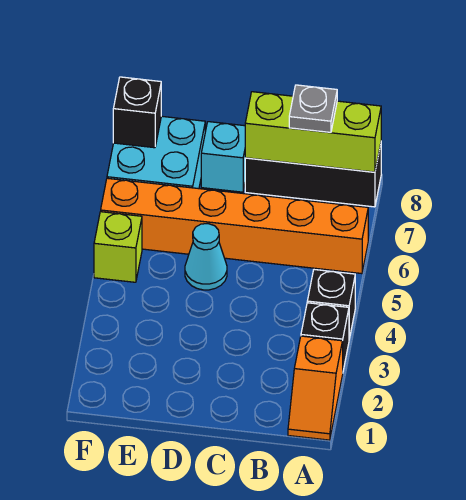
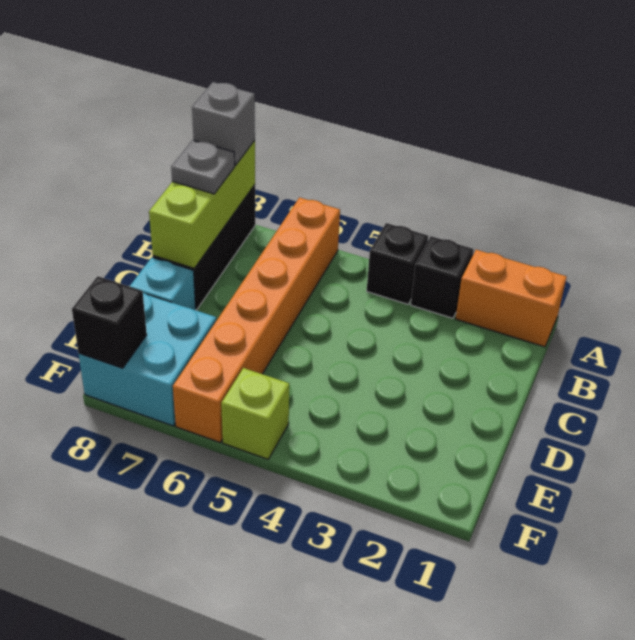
orange 1x2 slope [288,336,343,440] -> orange 1x2 brick [455,250,567,347]
none -> grey 1x1 brick [192,82,255,166]
cyan 1x1 cone [185,224,227,290] -> none

